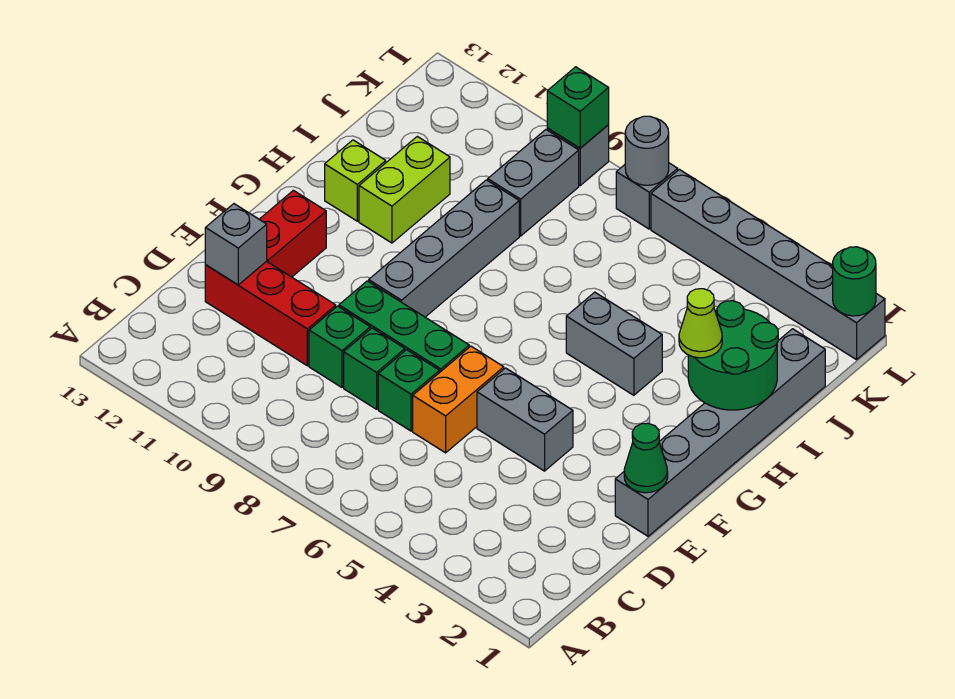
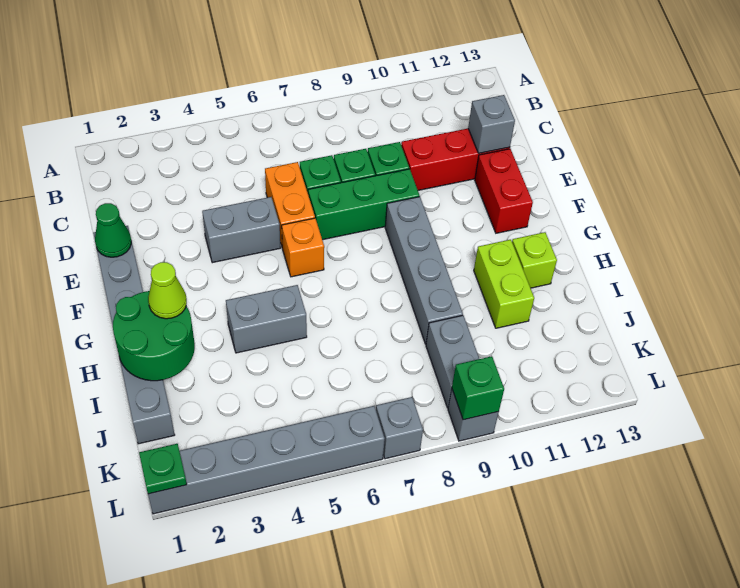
none -> orange 1x1 brick [282,218,324,277]
green 1x1 round brick [833,247,876,316] -> green 1x1 plate [139,444,187,494]
grey 1x1 round brick [625,116,669,185] -> none

